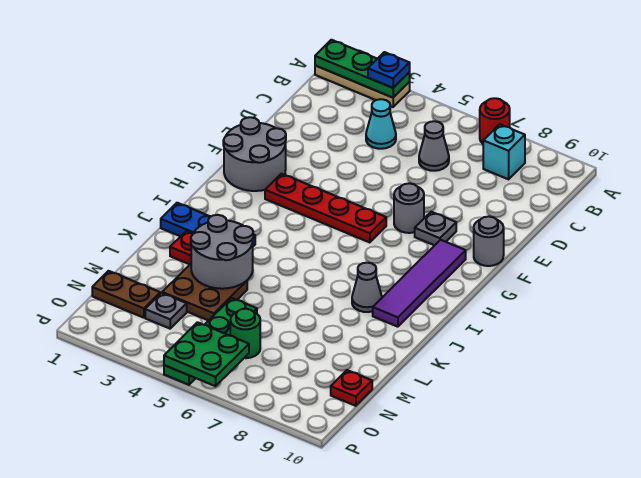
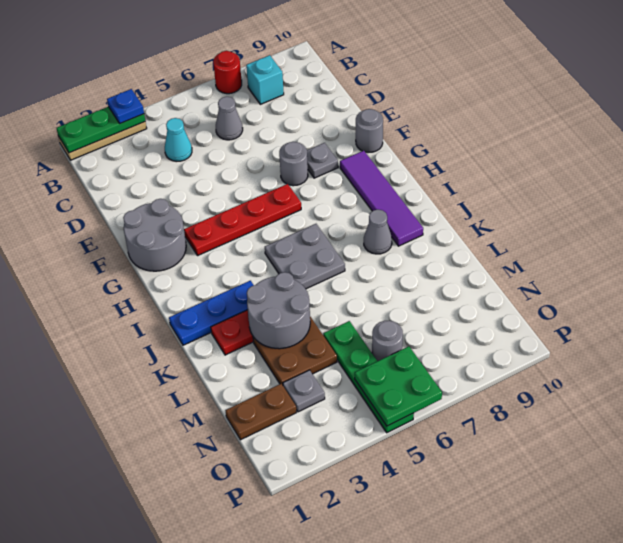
none -> grey 2x2 plate [265,224,345,289]
green 1x1 round brick [230,309,260,358] -> grey 1x1 round brick [372,321,403,361]
red 1x1 plate [331,370,372,406] -> none

